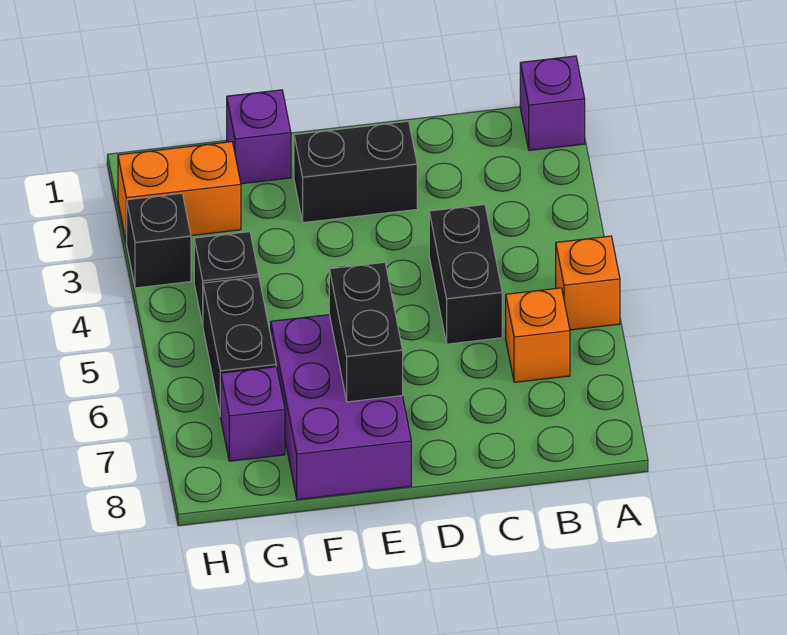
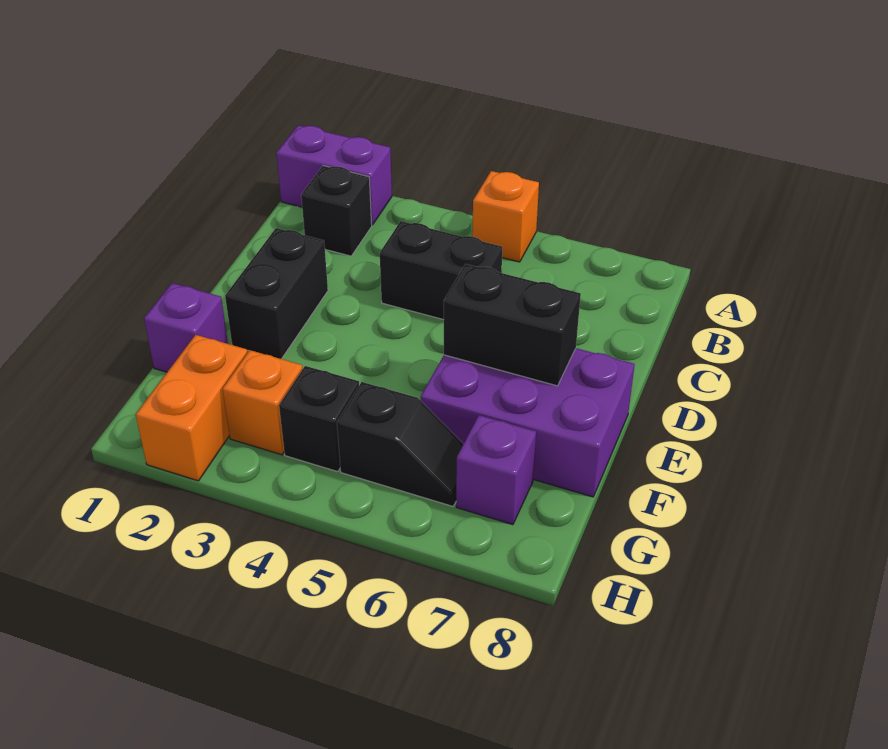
purple 1x1 brick [520,56,585,151] -> purple 1x2 brick [276,125,392,225]
orange 1x1 brick [506,288,570,382] -> orange 1x1 brick moved to [223,350,303,455]
black 1x2 brick [203,277,276,416] -> black 1x2 slope [337,382,463,506]
black 1x1 brick [127,193,191,288] -> black 1x1 brick moved to [301,166,372,256]

